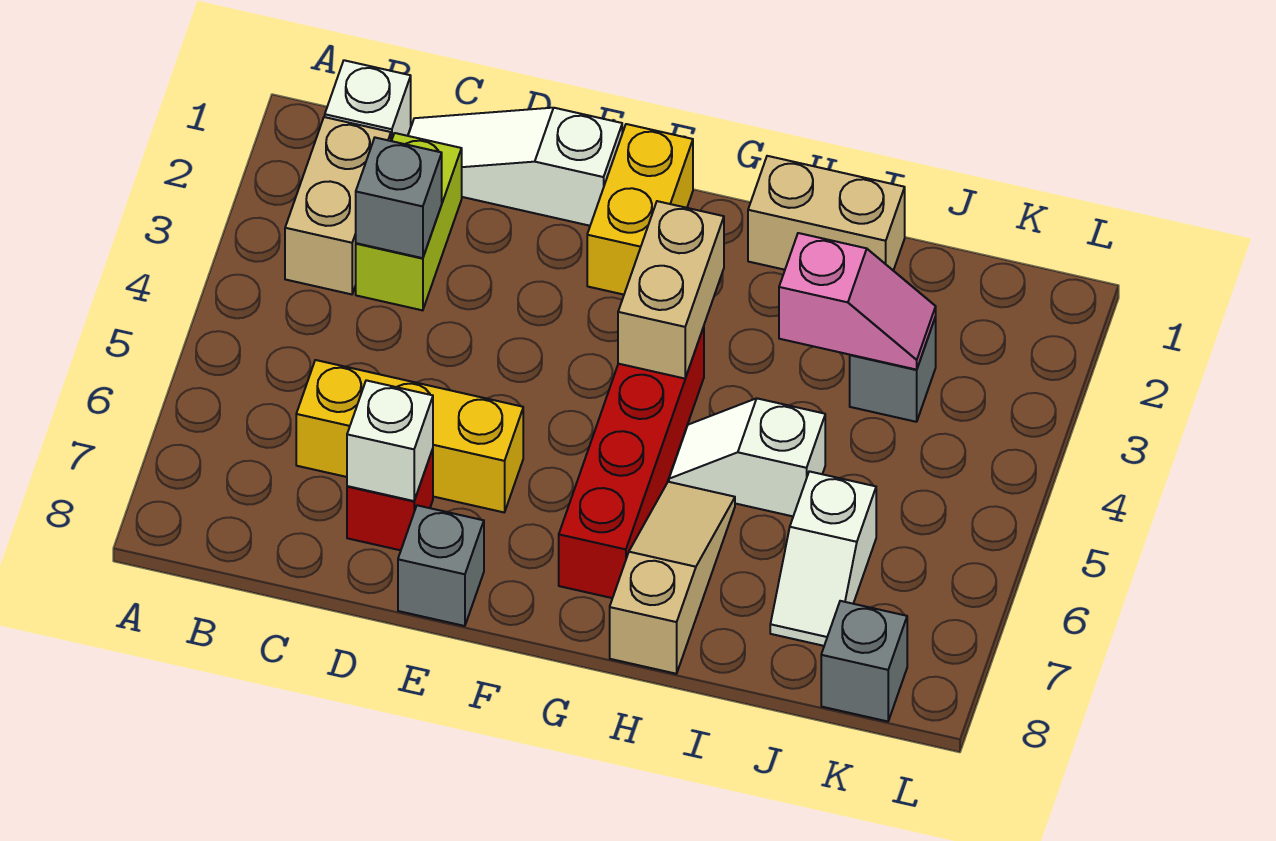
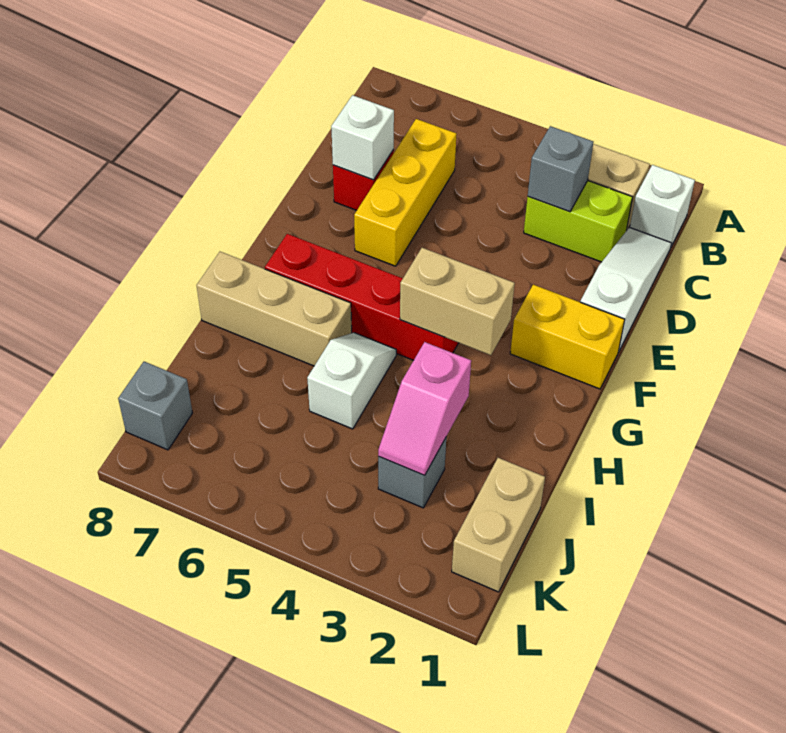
grey 1x1 brick [398,505,484,626] -> none
tan 1x2 brick [748,156,905,271] -> tan 1x2 brick moved to [452,458,545,592]
tan 1x3 slope [610,482,735,674] -> tan 1x3 brick [197,252,352,366]
white 1x2 slope [770,471,876,646] -> none

